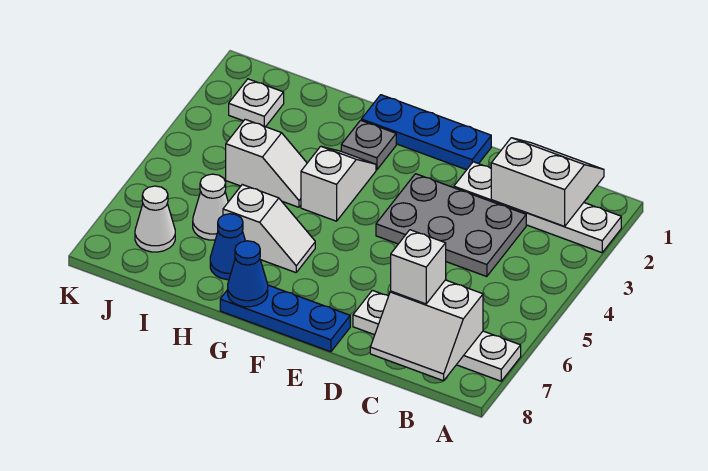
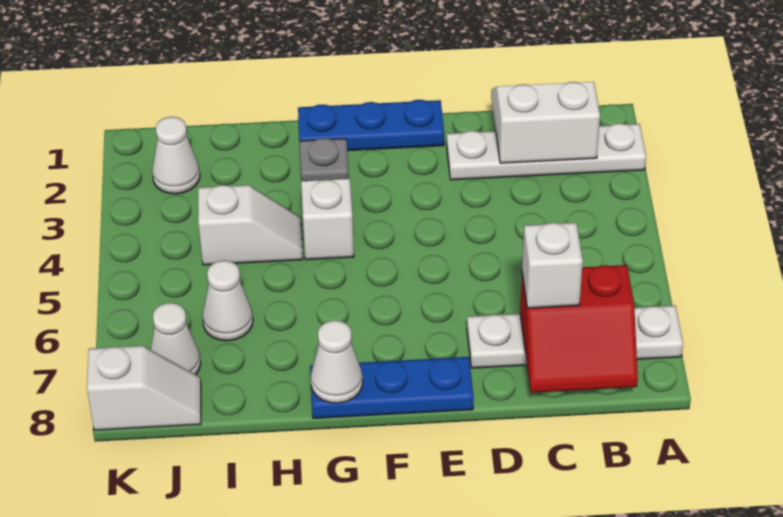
white 2x2 slope [370,280,483,381] -> red 2x2 slope [520,265,638,393]
grey 2x3 plate [376,174,526,277] -> none
white 1x2 slope [223,185,315,273] -> white 1x2 slope moved to [87,346,201,430]
blue 1x1 cone [228,241,268,307] -> white 1x1 cone [311,320,363,403]
blue 1x1 cone [210,214,245,280] -> none
white 1x1 plate [229,79,284,127] -> white 1x1 cone [152,117,200,194]

